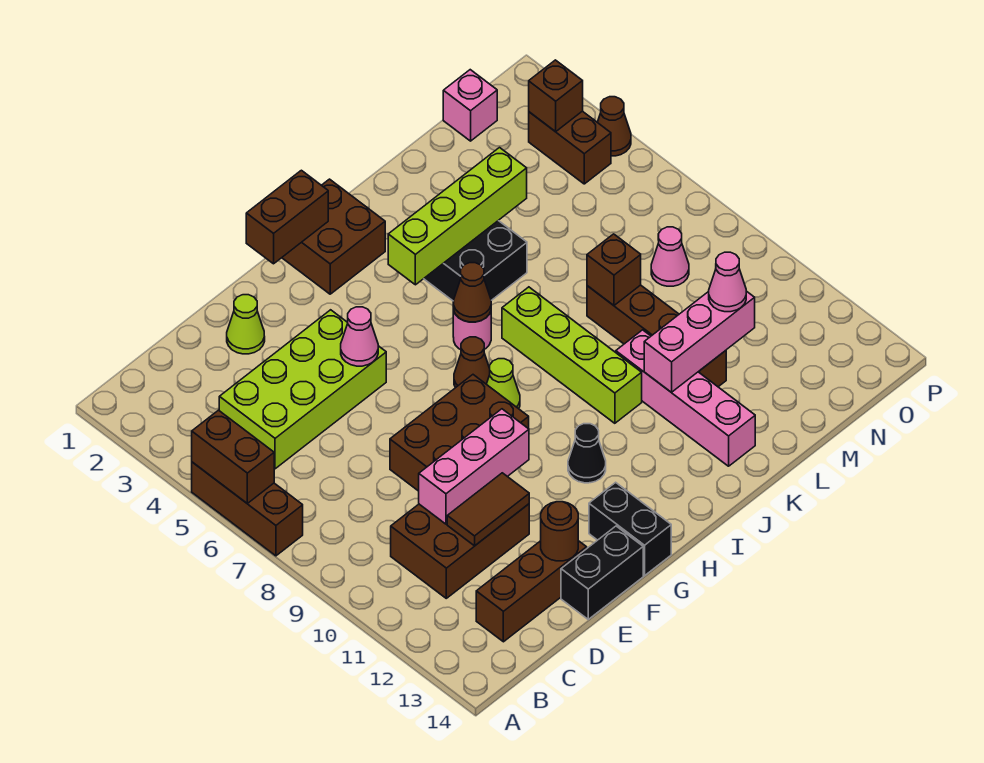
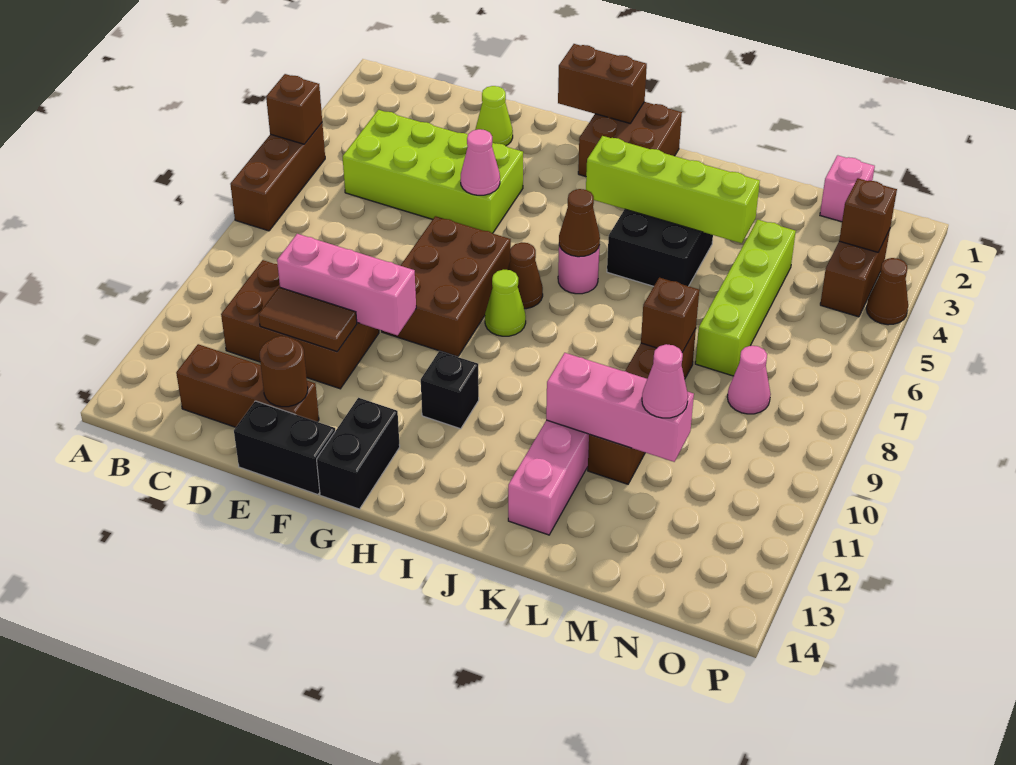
brown 1x2 brick [192,410,274,504] -> brown 1x1 brick [266,74,322,144]
brown 2x3 brick [390,375,529,491] -> brown 2x3 brick turned to [382,216,511,357]
black 1x1 cone [568,424,606,483] -> black 1x1 brick [421,351,479,429]
lime 1x4 brick [502,287,642,423] -> lime 1x4 brick moved to [695,219,796,376]

